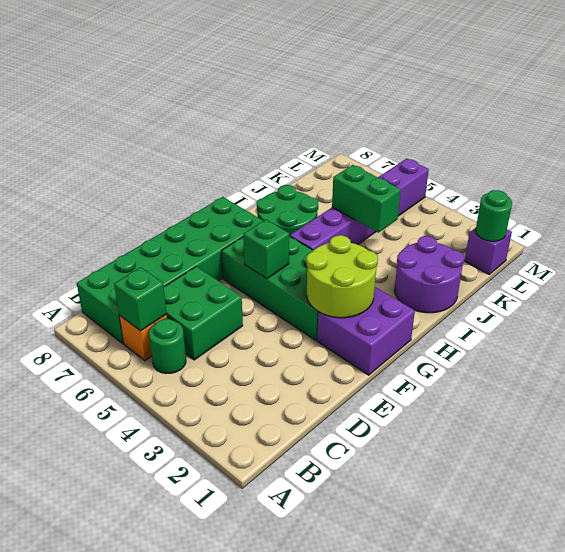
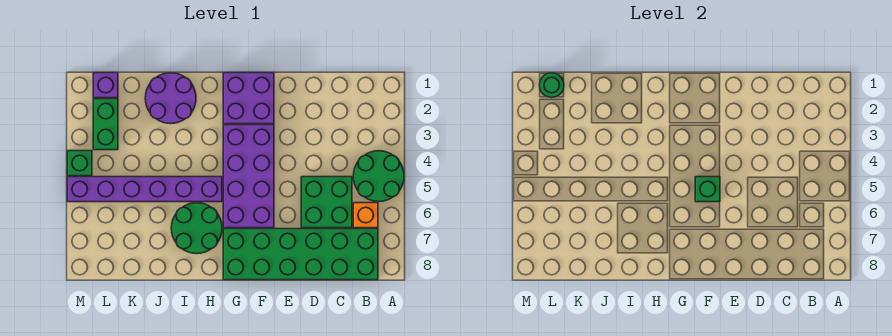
green 1x1 round brick [149,319,186,373] -> green 2x2 round brick [353,151,404,202]
green 1x1 brick [114,267,167,331] -> green 1x1 brick moved to [67,151,92,176]
lime 2x2 round brick [306,235,378,318] -> none
green 2x4 brick [222,236,318,340] -> purple 2x4 brick [223,125,274,228]
green 1x2 brick [332,165,401,233] -> green 1x2 brick moved to [93,99,118,150]

